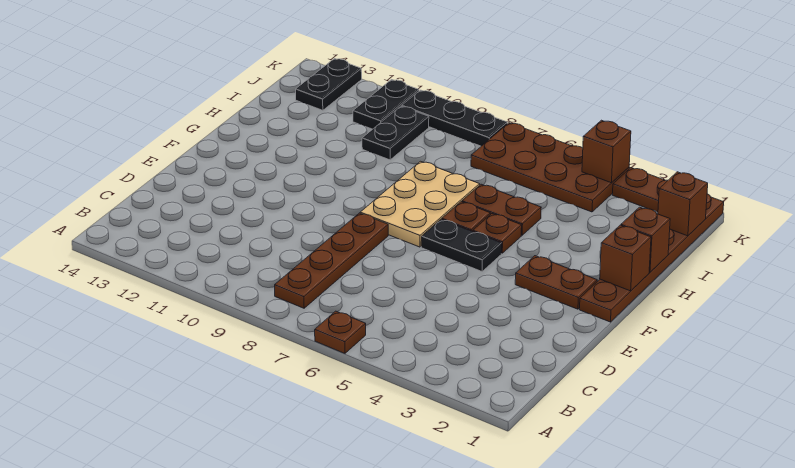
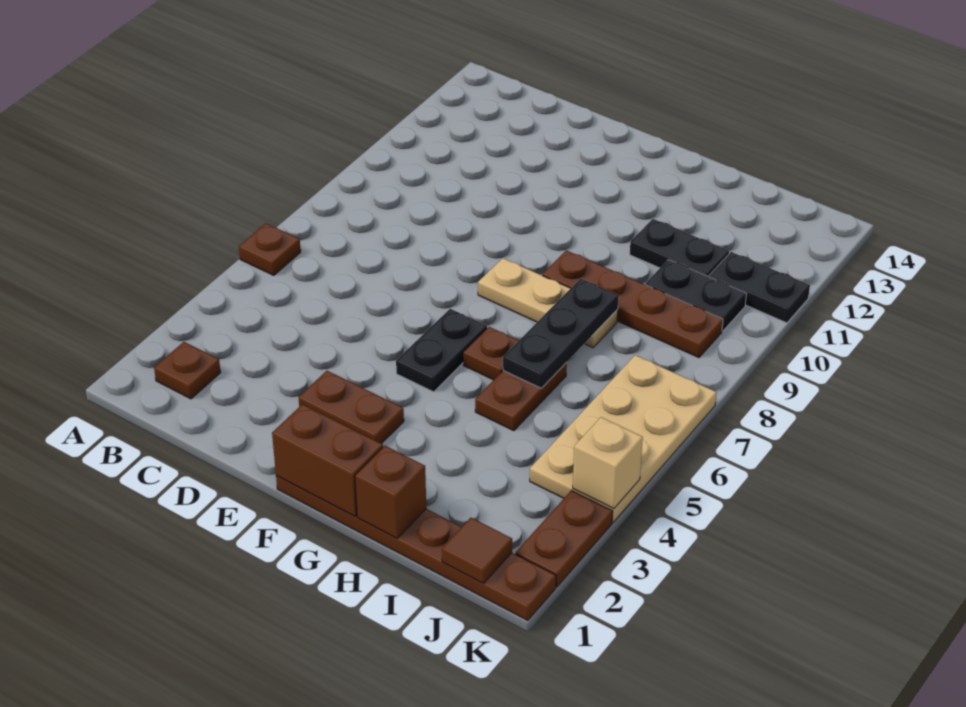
brown 1x4 plate [275,213,388,308] -> brown 1x4 plate moved to [542,250,723,358]
brown 1x2 plate [515,256,597,309] -> brown 1x2 plate turned to [299,371,404,444]
tan 2x3 plate [360,161,480,247] -> tan 1x3 plate [478,258,618,348]
brown 1x1 brick [600,225,651,291] -> brown 1x2 brick [272,404,383,516]
brown 1x1 plate [473,214,522,253] -> brown 1x1 plate moved to [154,342,221,399]
brown 1x1 brick [658,172,708,236] -> brown 1x1 tile [442,518,512,583]
brown 2x4 plate [471,123,629,212] -> tan 2x4 plate [530,355,717,522]
black 1x2 plate [296,59,362,110] -> black 1x2 plate moved to [630,219,729,277]
brown 1x1 brick [582,120,631,183] -> tan 1x1 brick [573,417,643,509]
black 1x3 plate [402,90,507,146] -> black 1x3 plate moved to [503,279,619,388]

